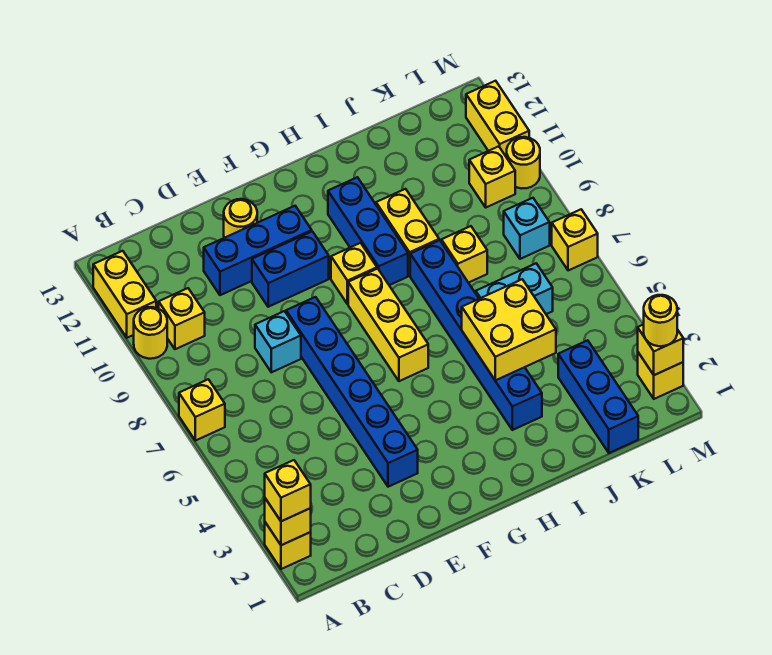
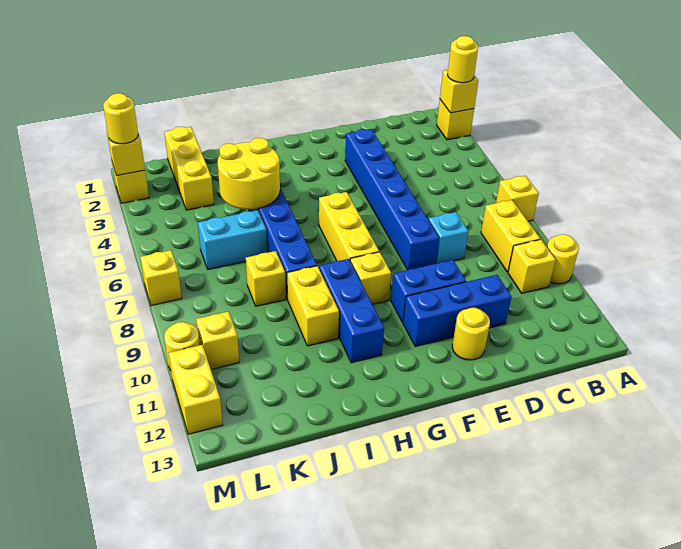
yellow 1x1 brick [265,460,311,521] -> yellow 1x1 round brick [447,36,478,83]
yellow 1x2 brick [93,251,156,338] -> yellow 1x2 brick moved to [481,200,540,272]
yellow 2x2 brick [462,279,556,380] -> yellow 2x2 round brick [218,138,280,210]
blue 1x3 brick [558,340,638,453] -> yellow 1x3 brick [164,127,214,210]
cyan 1x1 brick [504,198,550,259] -> none

